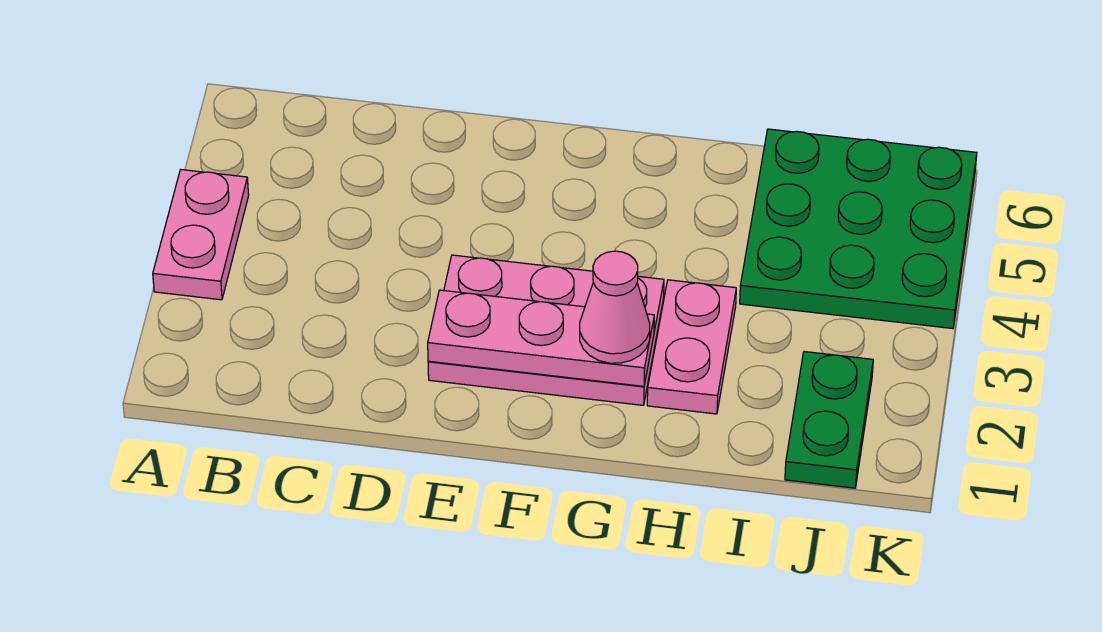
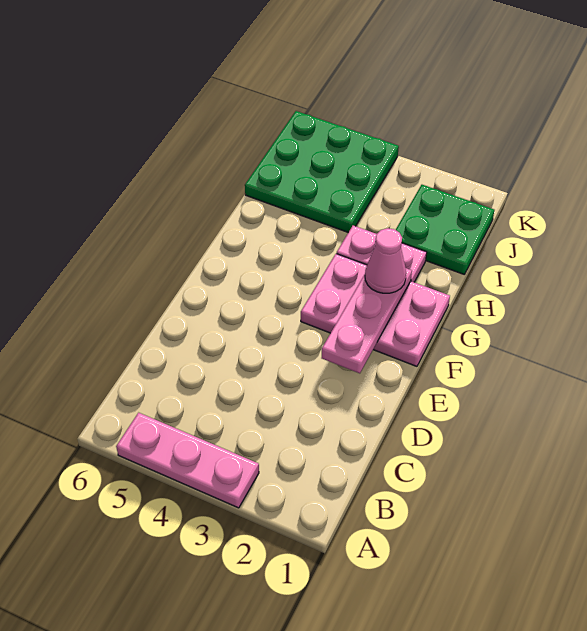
pink 1x2 plate [153,170,249,300] -> pink 1x3 plate [116,413,259,508]
pink 2x3 plate [428,255,664,405] -> pink 2x3 plate turned to [301,254,450,366]
green 1x2 plate [785,352,873,488] -> green 2x2 plate [396,185,494,274]

